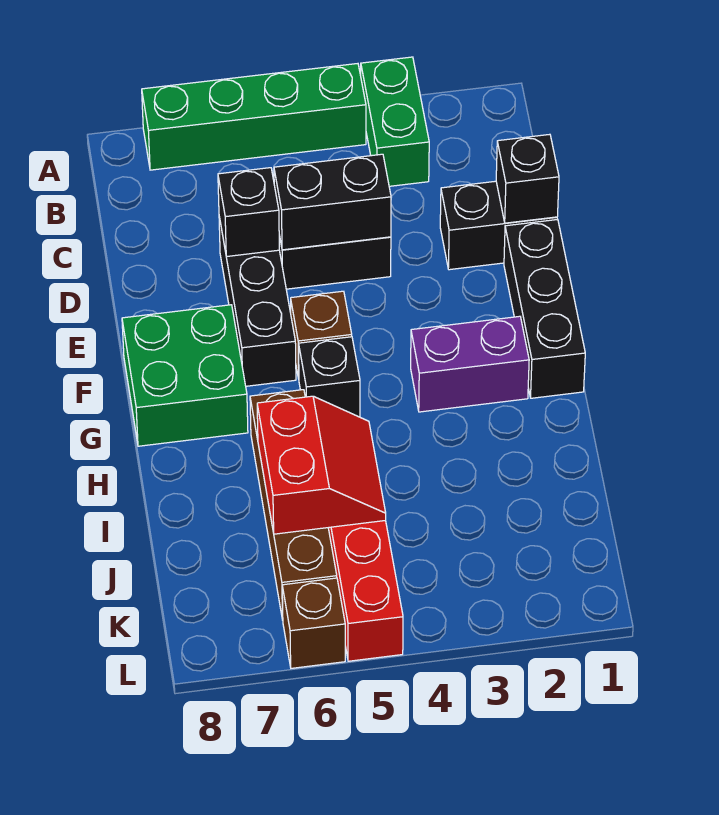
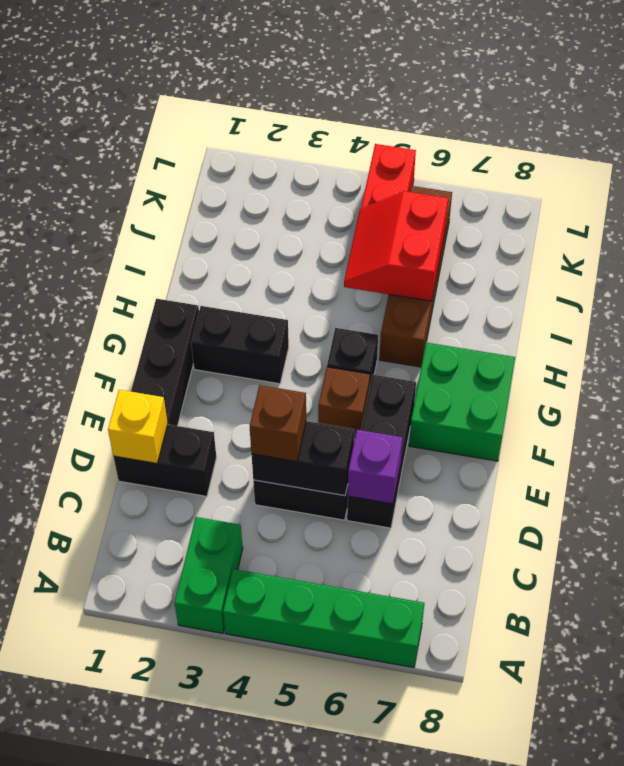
black 1x1 brick [496,134,559,223] -> yellow 1x1 brick [108,390,168,463]
black 1x1 brick [218,168,279,257] -> purple 1x1 brick [348,430,403,504]
purple 1x2 brick [411,316,529,412] -> black 1x2 brick [191,306,289,384]
brown 1x1 brick [282,578,345,668] -> brown 1x1 brick moved to [250,385,306,461]

